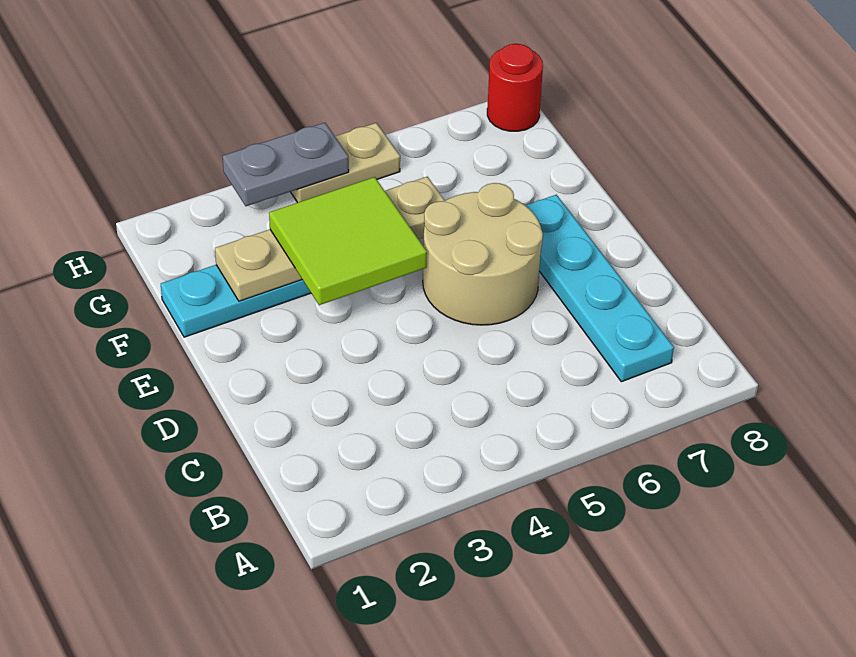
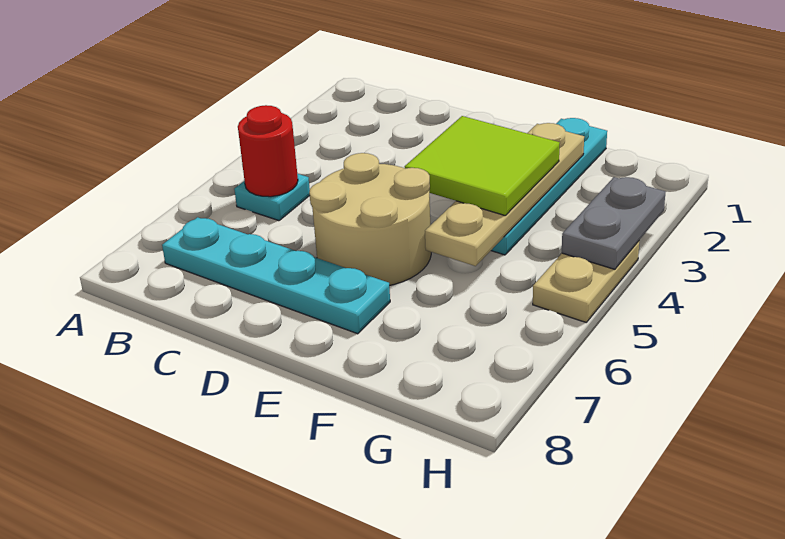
none -> cyan 1x1 plate [234,174,310,221]
red 1x1 round brick [487,44,543,131] -> red 1x1 round brick moved to [238,105,298,197]

